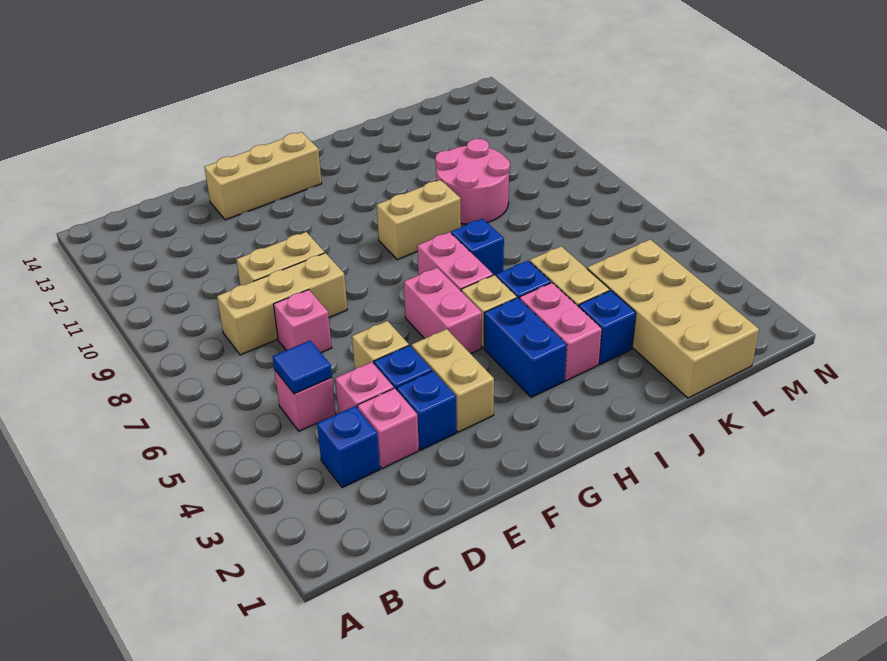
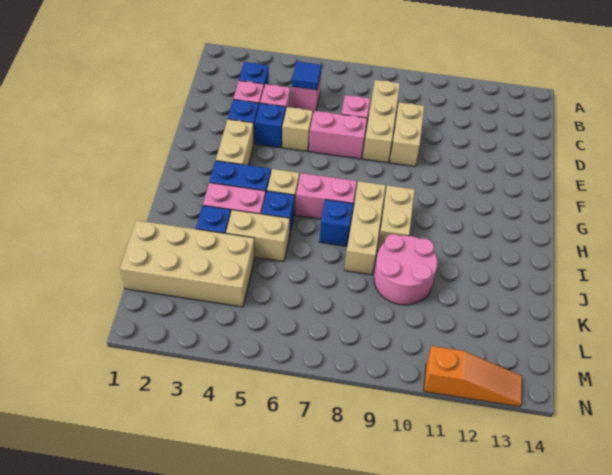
tan 1x3 brick [204,132,322,220] -> tan 1x3 brick moved to [345,181,386,275]
tan 1x2 brick [412,329,494,432] -> tan 1x2 brick turned to [216,119,254,165]
pink 1x2 brick [404,268,482,354] -> pink 1x2 brick moved to [309,111,367,159]
none -> orange 1x3 slope [424,346,522,407]

